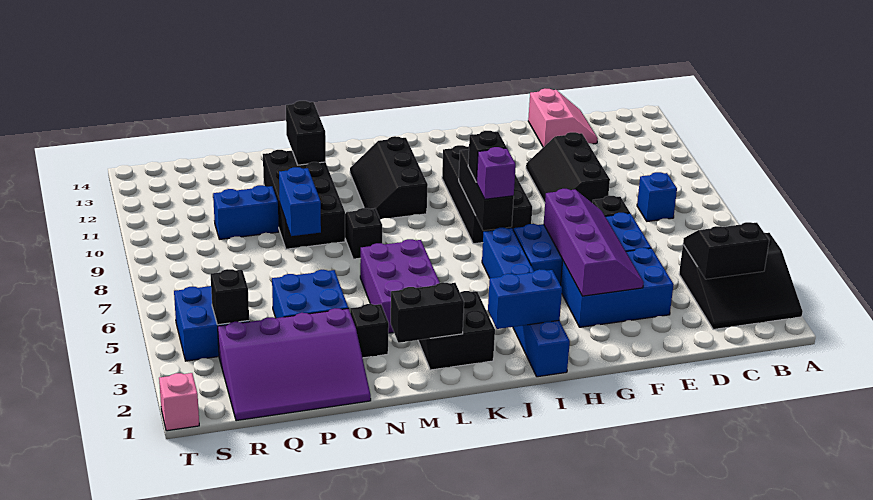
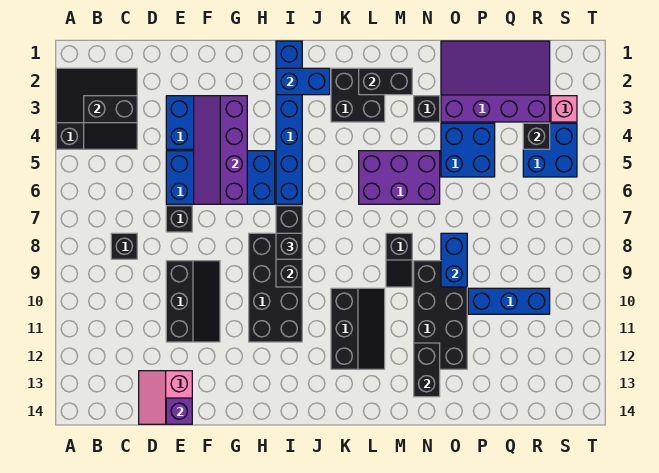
blue 1x1 brick [637,172,677,221] -> black 1x1 brick [111,233,137,259]
purple 1x1 brick [477,147,516,199] -> purple 1x1 brick moved to [166,398,192,424]
purple 2x3 brick [360,239,440,333] -> purple 2x3 brick turned to [359,151,440,204]
blue 1x2 brick [213,185,279,239] -> blue 1x3 brick [468,288,550,314]
pink 1x1 brick [159,373,199,431] -> pink 1x1 brick moved to [551,96,577,122]

